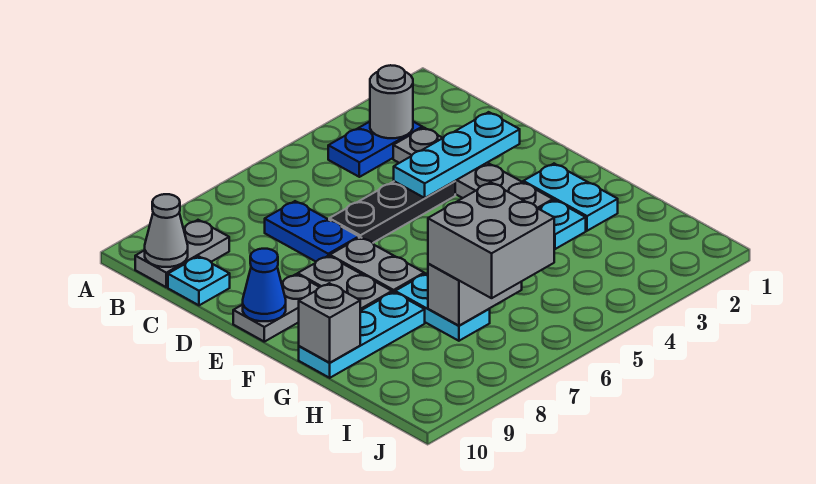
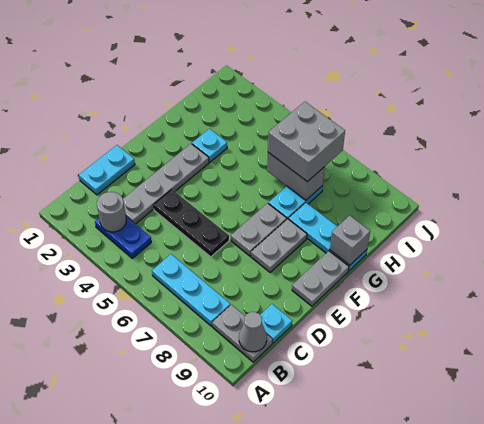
blue 1x2 plate [265,201,359,261] -> none
cyan 1x3 plate [394,112,520,198] -> cyan 1x3 plate moved to [152,254,230,326]
grey 1x2 plate [233,274,319,342] -> grey 1x2 plate turned to [292,251,349,306]
blue 1x1 cone [243,249,286,321] -> none
cyan 1x2 plate [523,164,618,231] -> cyan 1x2 plate moved to [79,145,135,195]

